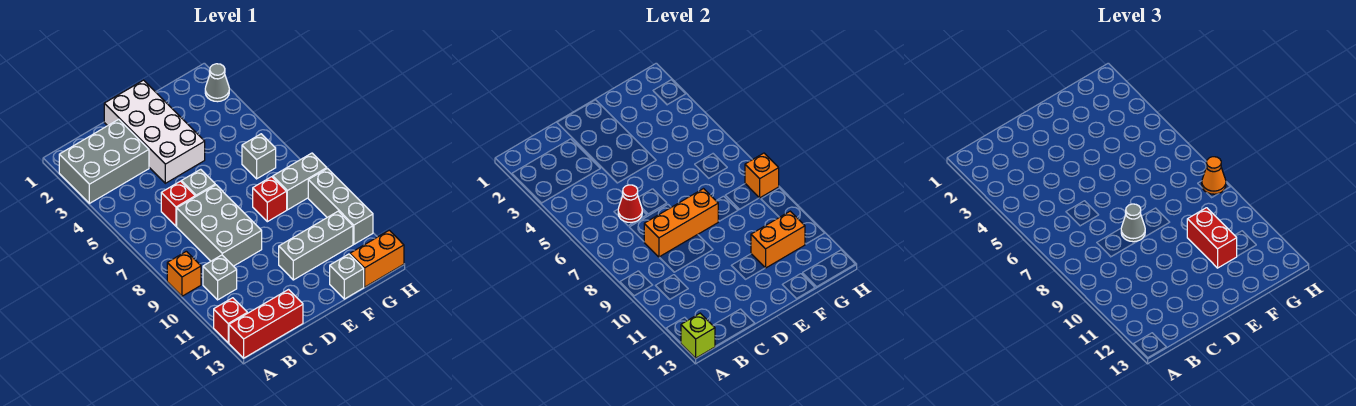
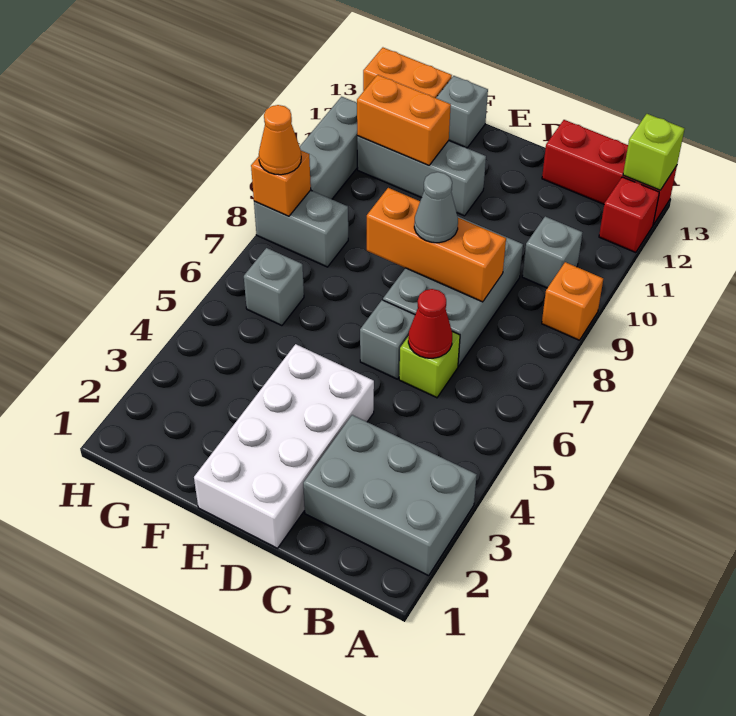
red 1x1 brick [161,181,195,226] -> lime 1x1 brick [399,332,460,398]
red 1x1 brick [253,177,287,222] -> none
red 1x2 brick [1187,208,1237,268] -> none
grey 1x1 cone [205,64,229,102] -> none

